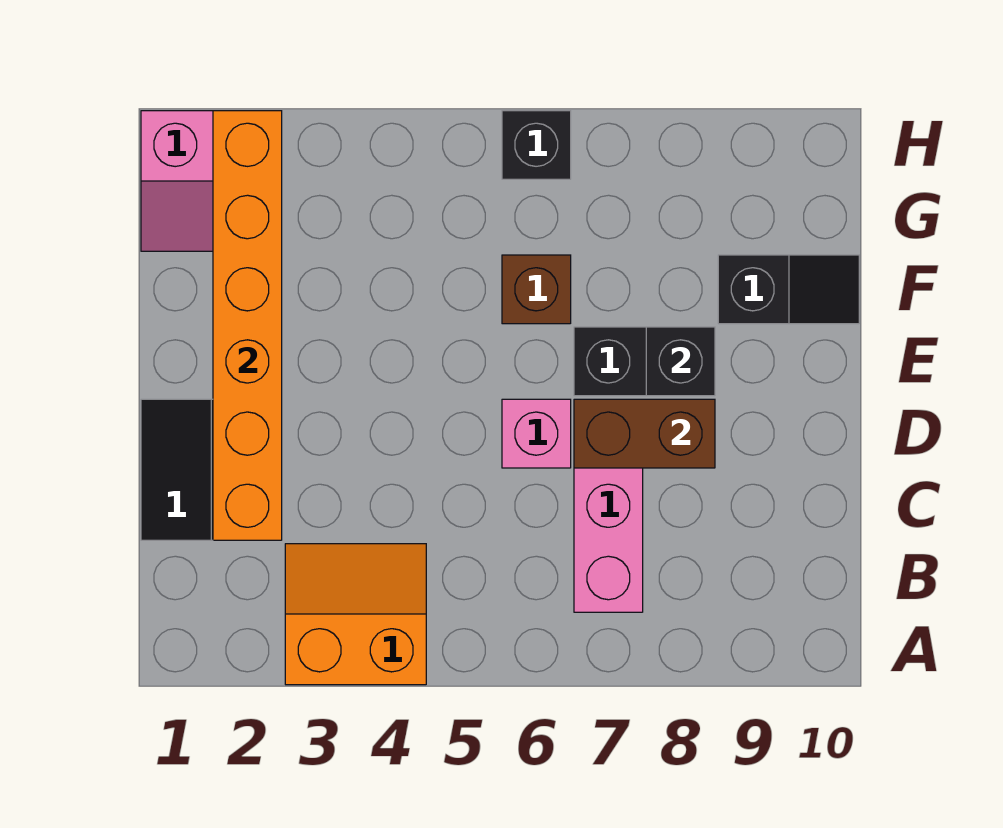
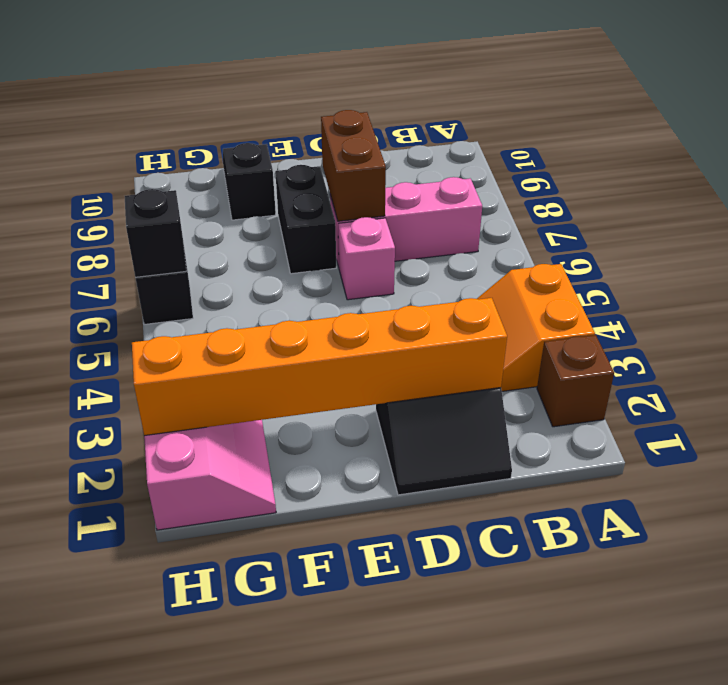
black 1x1 brick [646,327,715,396] -> black 1x1 brick moved to [125,189,186,277]
brown 1x1 brick [502,255,571,324] -> brown 1x1 brick moved to [537,335,614,427]

